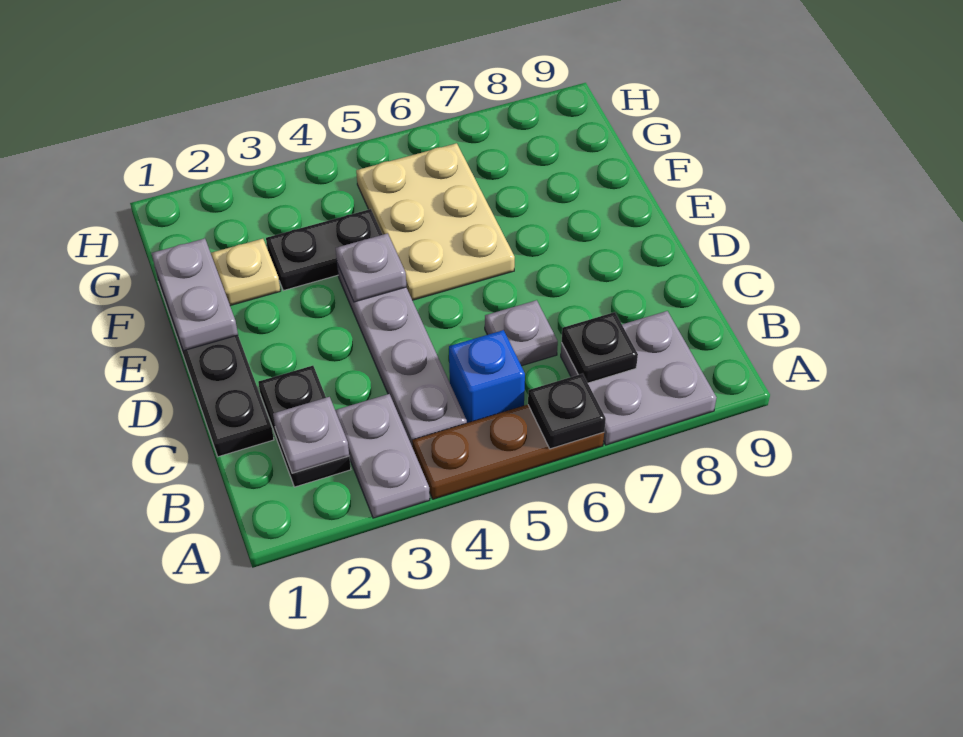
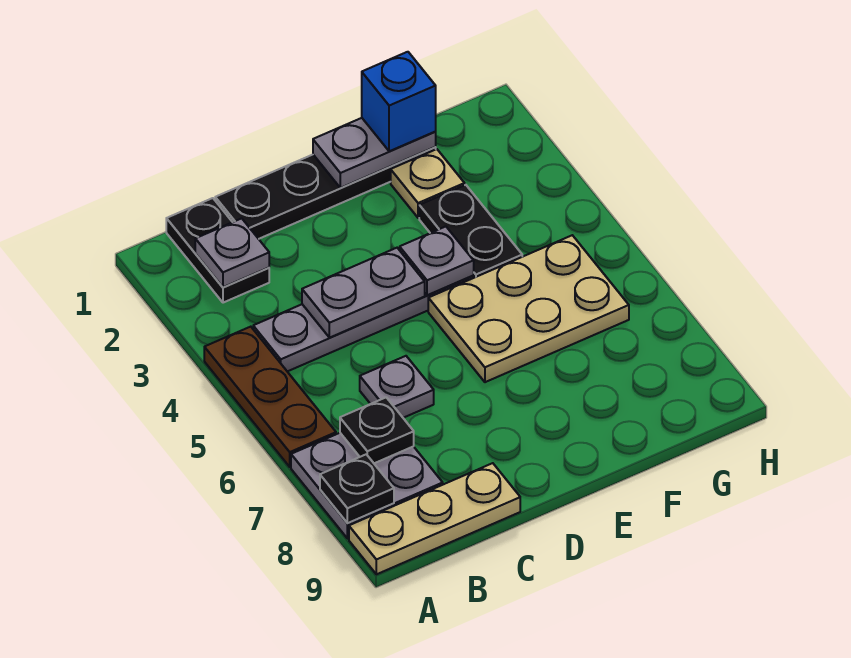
grey 1x2 plate [335,394,430,518] -> grey 1x2 plate moved to [302,248,425,338]
black 1x1 plate [528,374,606,449] -> black 1x1 plate moved to [320,454,394,523]
none -> tan 1x3 plate [349,463,520,574]
black 1x2 plate [258,366,351,487] -> black 1x2 plate turned to [166,198,269,303]
blue 1x1 brick [449,330,525,423] -> blue 1x1 brick moved to [362,52,436,152]

